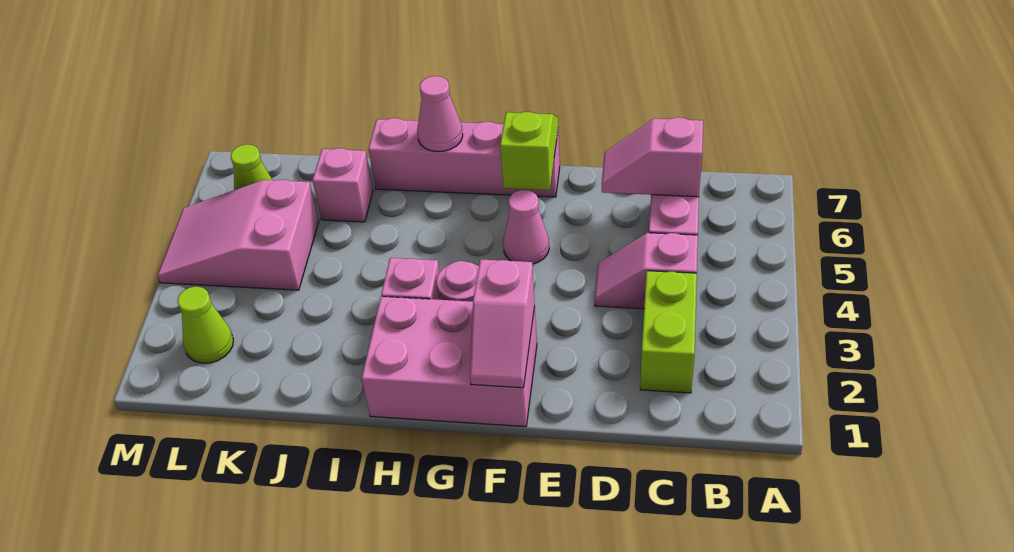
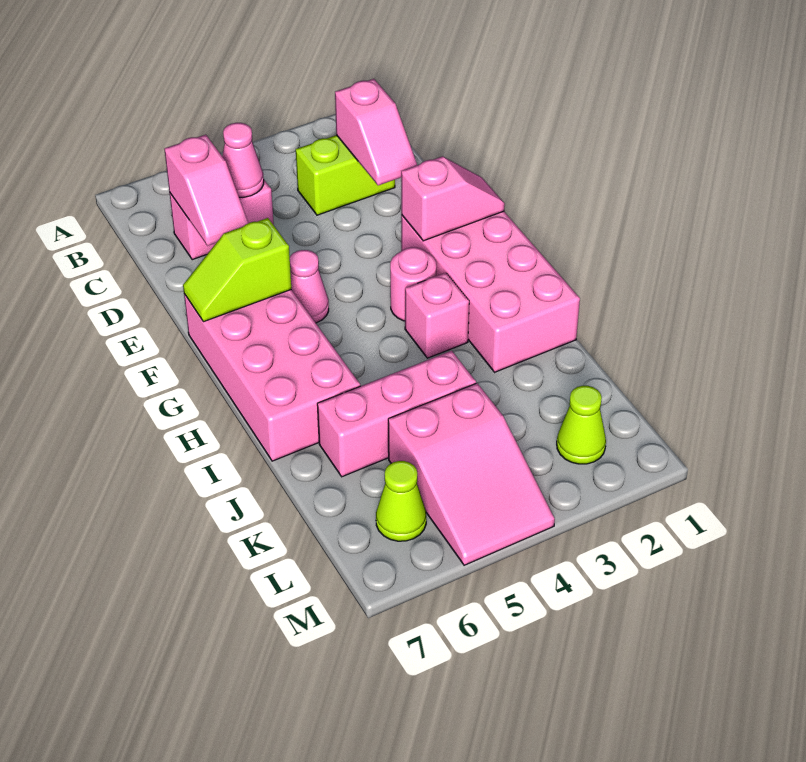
pink 1x2 slope [595,233,698,309] -> pink 1x2 slope moved to [335,79,417,185]
pink 2x3 brick [362,297,537,427] -> pink 2x4 brick [401,211,580,372]
pink 1x4 brick [369,118,560,197] -> pink 2x4 brick [184,290,360,461]
pink 1x1 cone [417,76,463,152] -> pink 1x1 cone moved to [222,123,264,197]
pink 1x1 brick [312,148,373,222] -> pink 1x3 brick [317,351,476,477]

